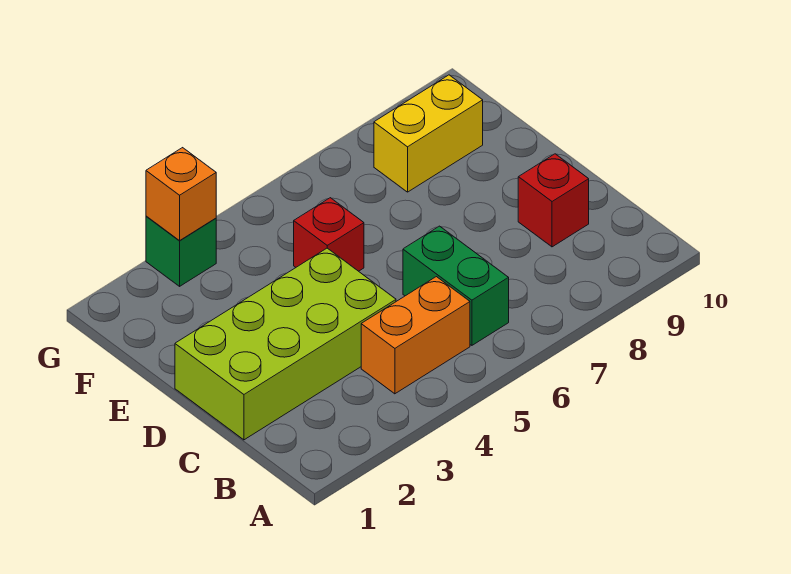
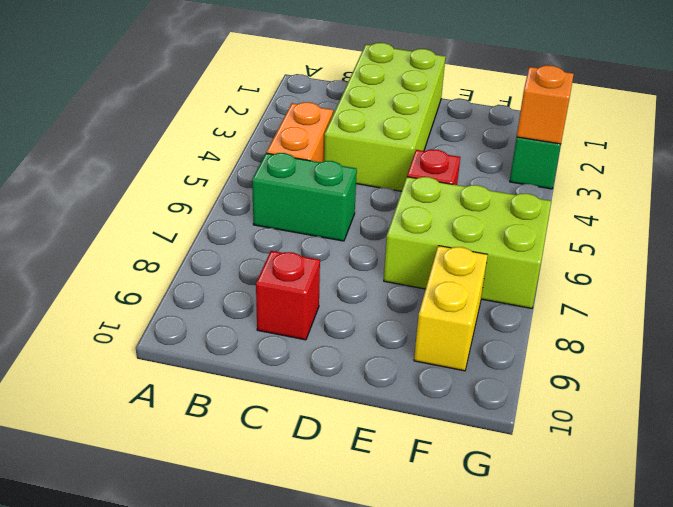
none -> lime 2x3 brick [384,177,551,308]

